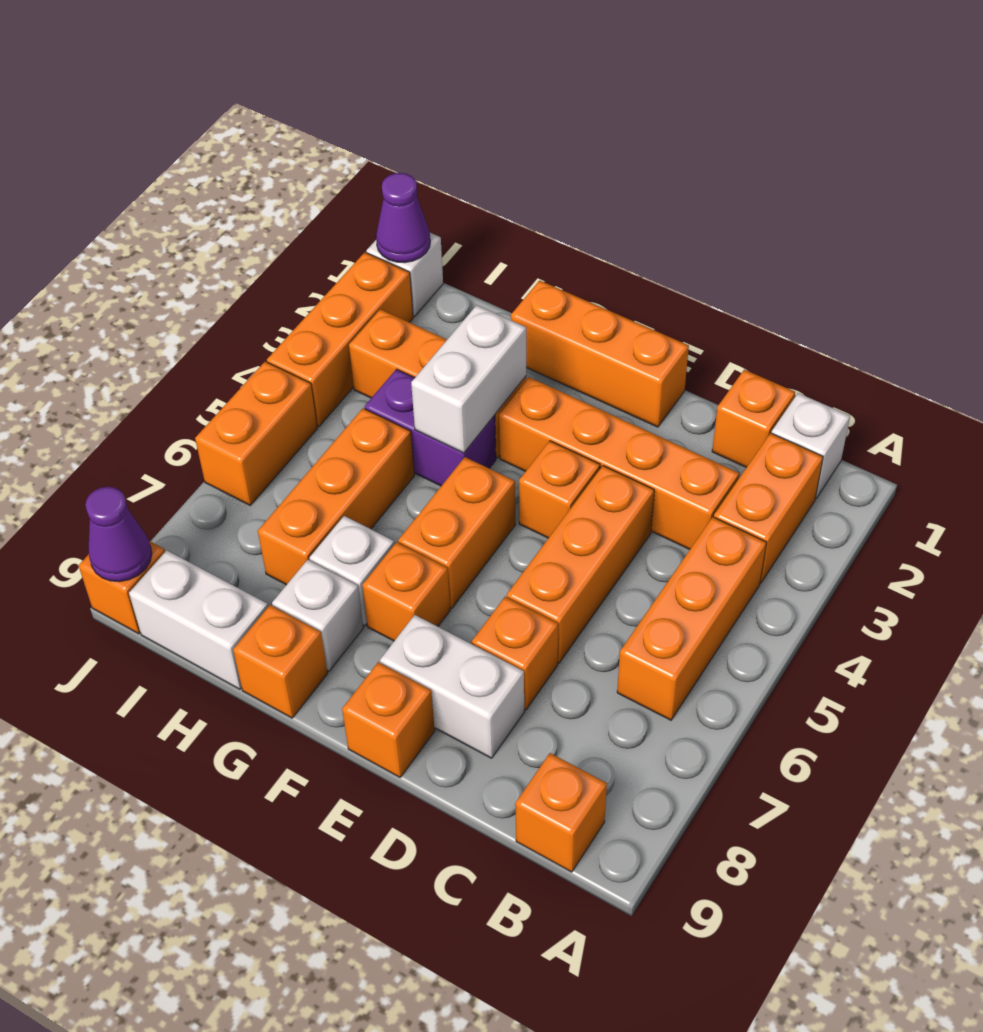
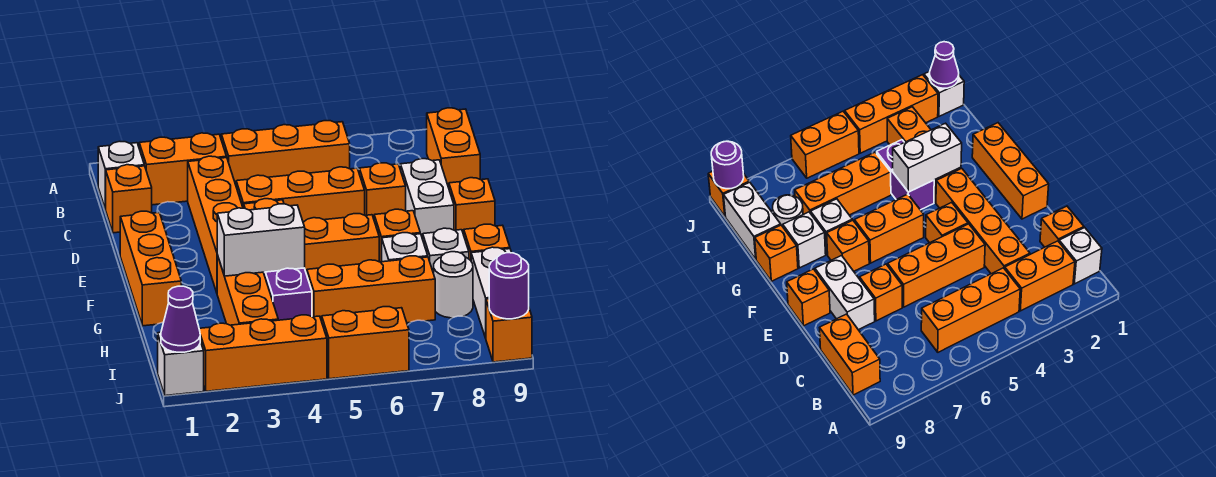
orange 1x1 brick [515,753,607,872] -> orange 1x2 brick [427,108,480,188]
none -> white 1x1 round brick [434,252,473,318]
purple 1x1 cone [85,487,152,582] -> purple 1x1 round brick [489,253,529,319]

